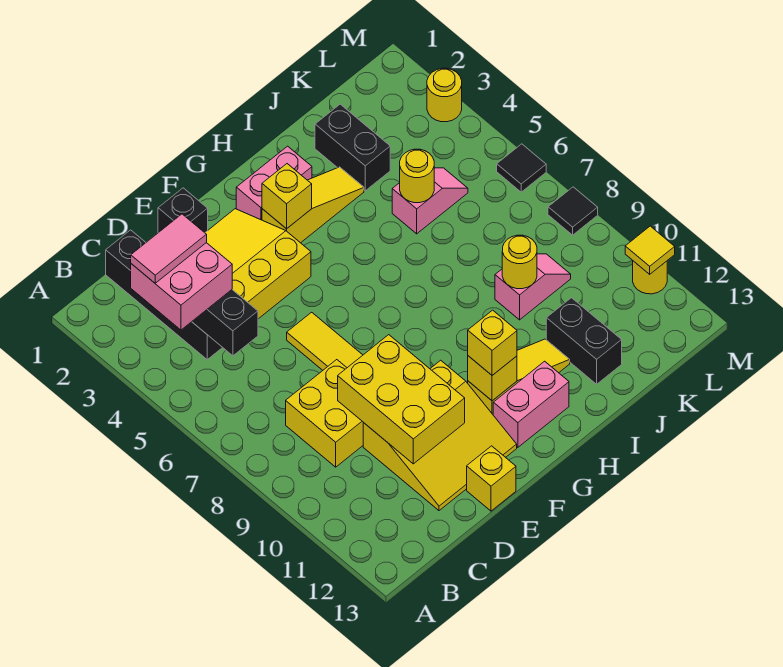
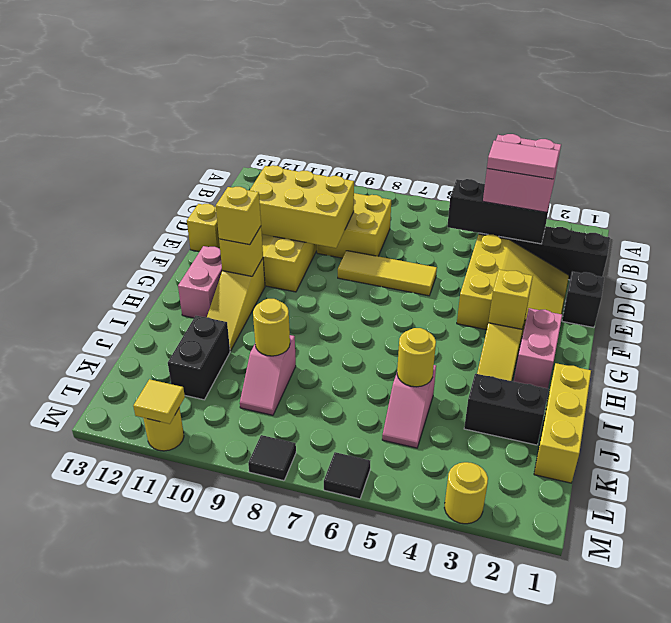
pink 1x2 tile [131,214,207,283] -> pink 1x2 tile turned to [487,140,559,179]
none -> yellow 1x3 brick [534,363,591,483]
black 1x2 brick [546,298,622,384] -> black 1x2 brick turned to [168,316,230,400]

